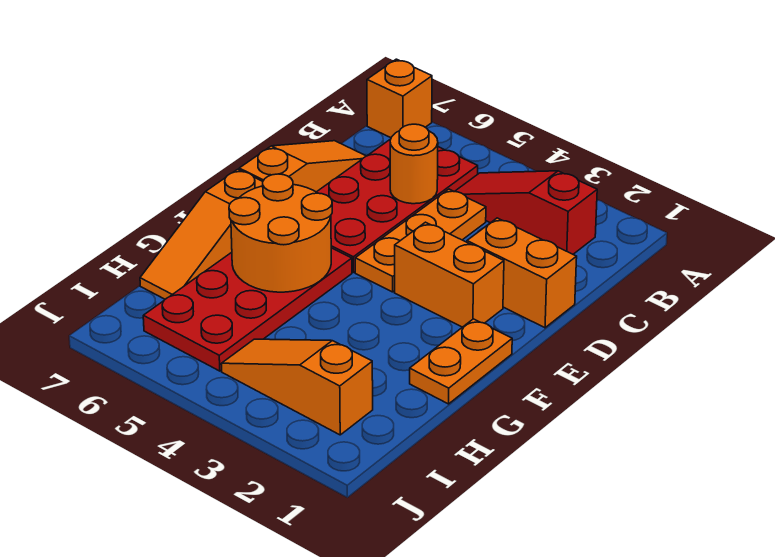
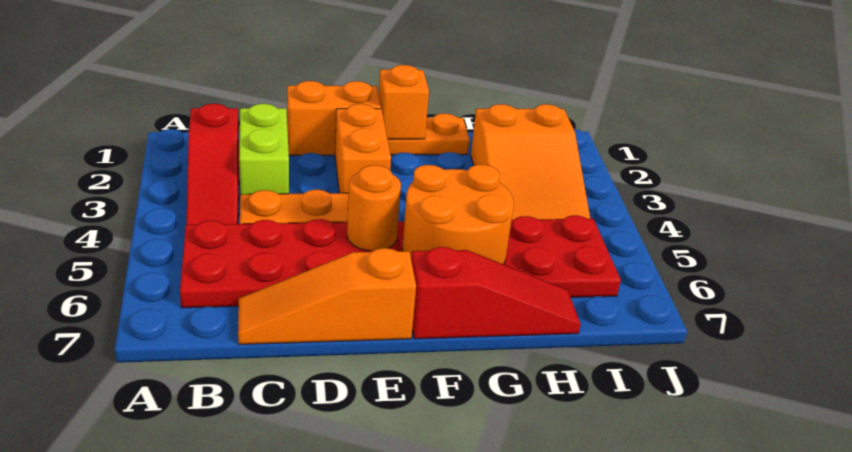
orange 1x1 brick [367,59,432,138] -> orange 1x1 brick moved to [379,65,429,139]
none -> lime 1x2 brick [239,104,289,194]
orange 1x1 round brick [390,124,438,204] -> orange 1x1 round brick moved to [347,165,401,251]
orange 1x2 brick [467,218,577,328] -> orange 1x2 brick turned to [287,81,381,155]
orange 1x3 slope [140,169,263,299] -> red 1x3 slope [411,247,581,339]
orange 1x3 slope [221,339,373,435] -> orange 2x3 slope [471,104,590,220]

